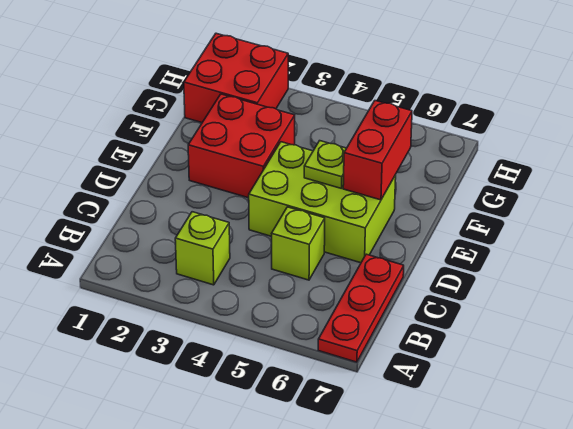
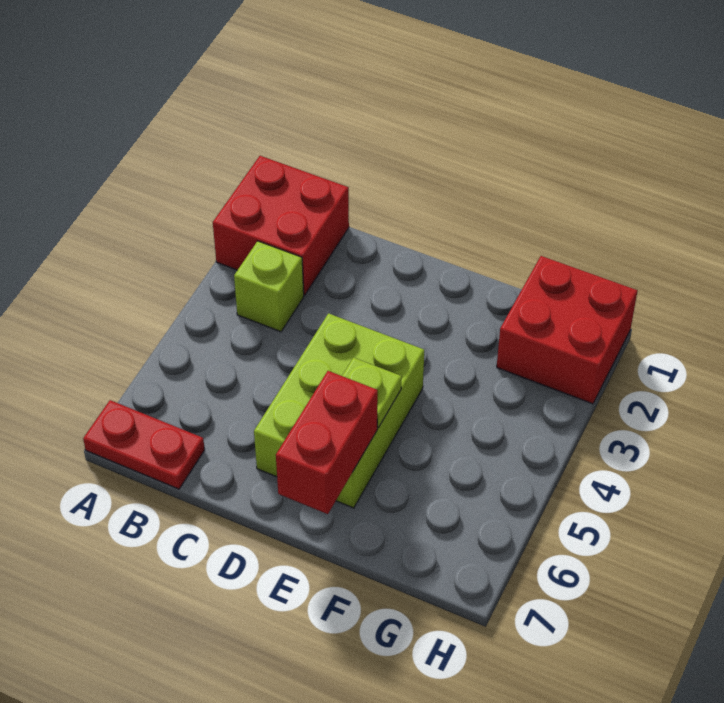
red 1x3 plate [318,254,404,362] -> red 1x2 plate [83,400,205,489]
lime 1x1 brick [272,207,325,280] -> none
red 2x2 brick [188,94,295,198] -> red 2x2 brick moved to [213,156,349,295]
red 1x2 brick [343,101,412,200] -> red 1x2 brick turned to [276,371,378,514]

